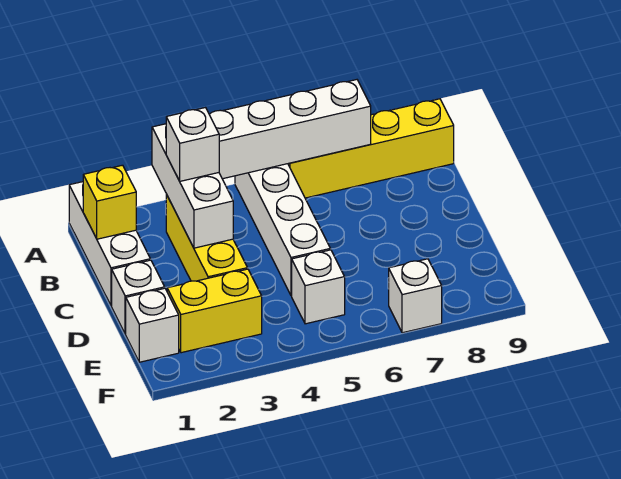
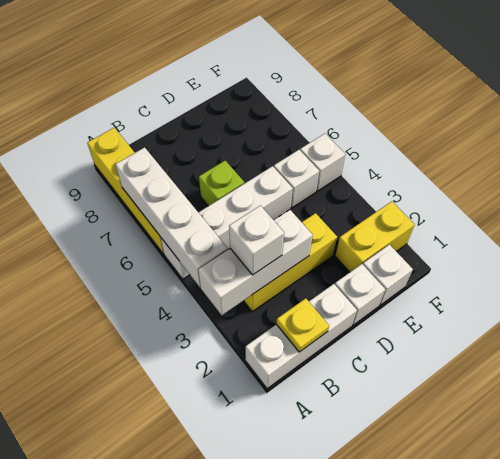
yellow 1x1 brick [83,165,136,239] -> yellow 1x1 plate [276,298,329,352]
none -> lime 1x1 brick [199,161,244,206]
yellow 1x2 brick [167,269,262,353] -> yellow 1x2 brick turned to [335,201,415,272]
white 1x1 brick [389,259,442,333] -> white 1x1 brick moved to [300,134,345,191]

